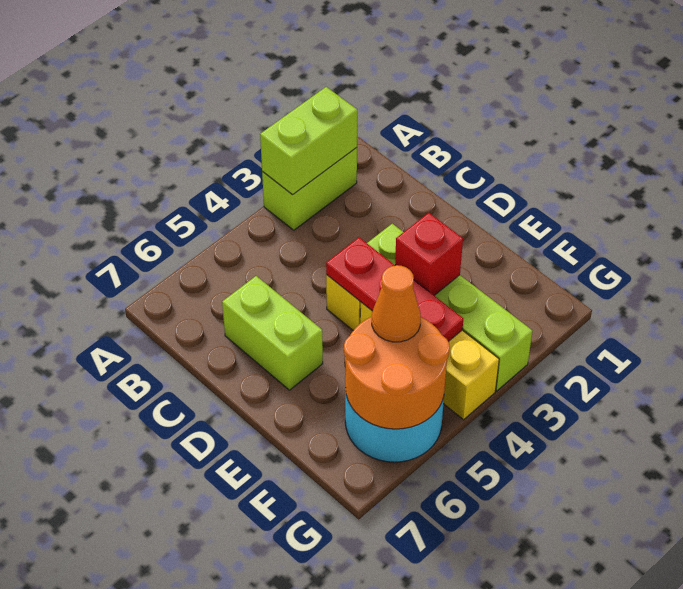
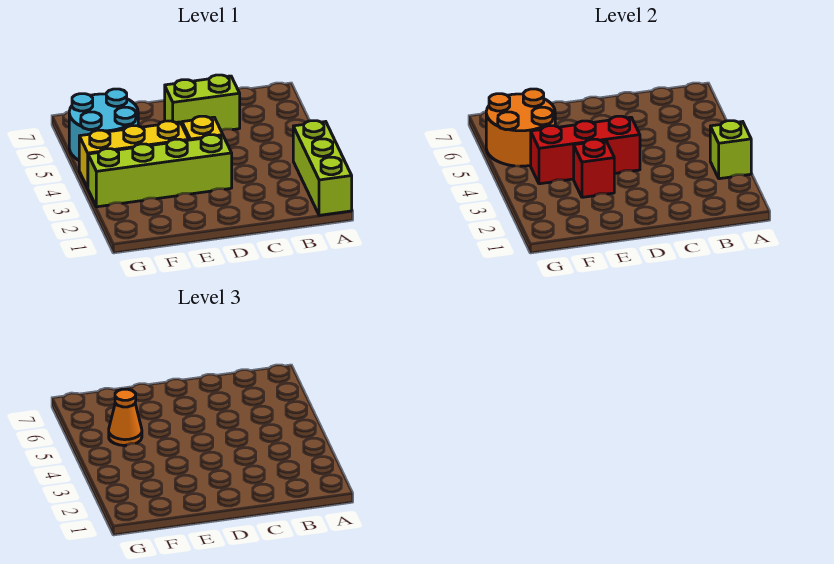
lime 1x2 brick [262,147,357,230] -> lime 1x3 brick [293,121,352,215]
lime 1x2 brick [260,87,357,195] -> lime 1x1 brick [710,121,751,179]
red 1x3 plate [326,238,463,342] -> red 1x3 brick [531,116,640,184]

